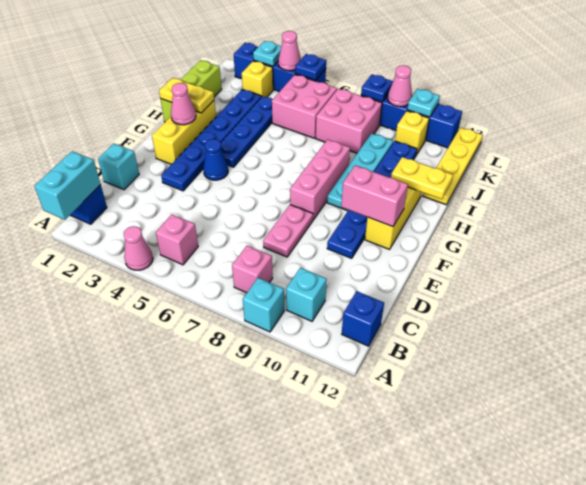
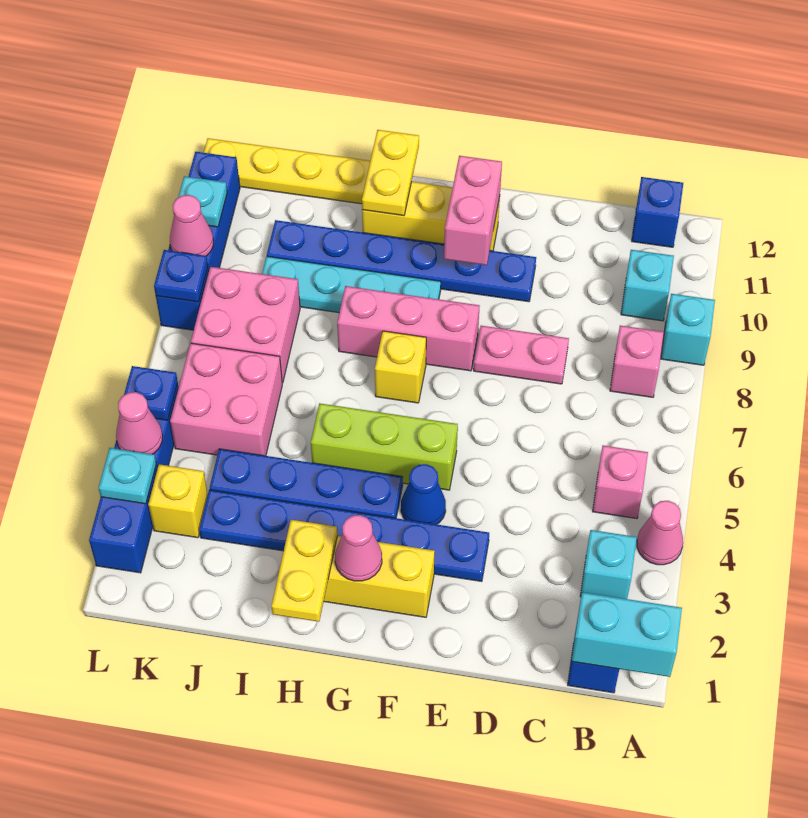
cyan 1x1 brick [98,144,139,190] -> cyan 1x1 brick moved to [580,530,637,599]
lime 1x3 brick [160,60,222,122] -> lime 1x3 brick moved to [311,403,458,490]
yellow 1x1 brick [395,111,429,155] -> yellow 1x1 brick moved to [375,331,426,403]

